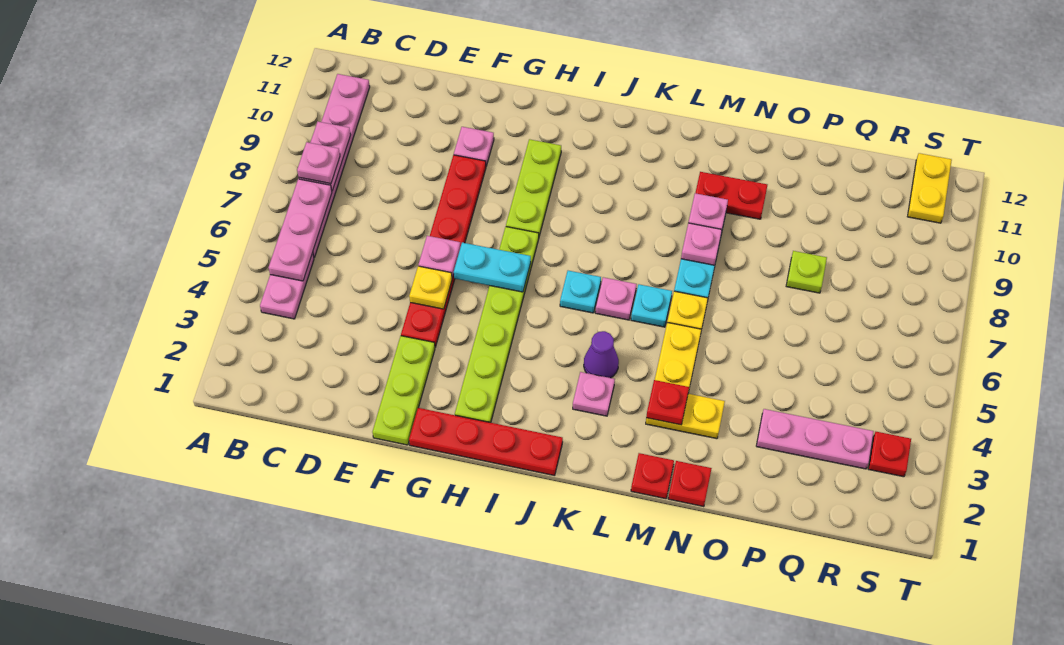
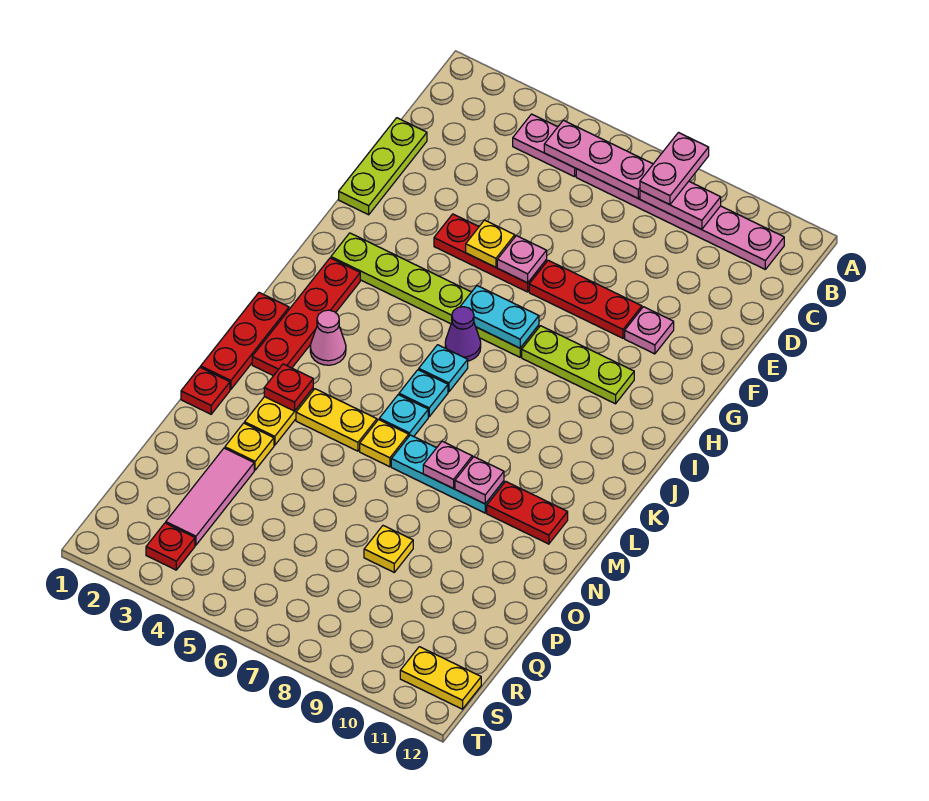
pink 1x1 plate [297,142,340,184] -> pink 1x2 plate [640,133,709,205]
lime 1x3 plate [372,336,435,445] -> lime 1x3 plate turned to [339,118,427,215]
red 1x4 plate [409,408,563,476] -> red 1x4 plate moved to [252,258,360,376]
cyan 1x2 plate [454,242,531,292] -> cyan 1x2 plate turned to [460,286,539,348]
pink 1x1 plate [573,372,615,416] -> pink 1x1 cone [310,310,346,365]
purple 1x1 cone [584,331,619,378] -> purple 1x1 cone moved to [445,307,481,361]
pink 1x1 plate [595,277,637,320] -> cyan 1x1 plate [399,370,448,417]
red 1x1 plate [631,453,674,499] -> red 1x3 plate [201,293,289,389]
red 1x2 plate [696,172,767,219] -> red 1x2 plate turned to [487,481,568,544]
none -> yellow 1x1 plate [225,423,274,470]
pink 1x3 plate [756,409,874,469] -> pink 1x3 tile [166,448,254,545]
lime 1x1 plate [786,251,827,293] -> yellow 1x1 plate [364,526,413,572]

